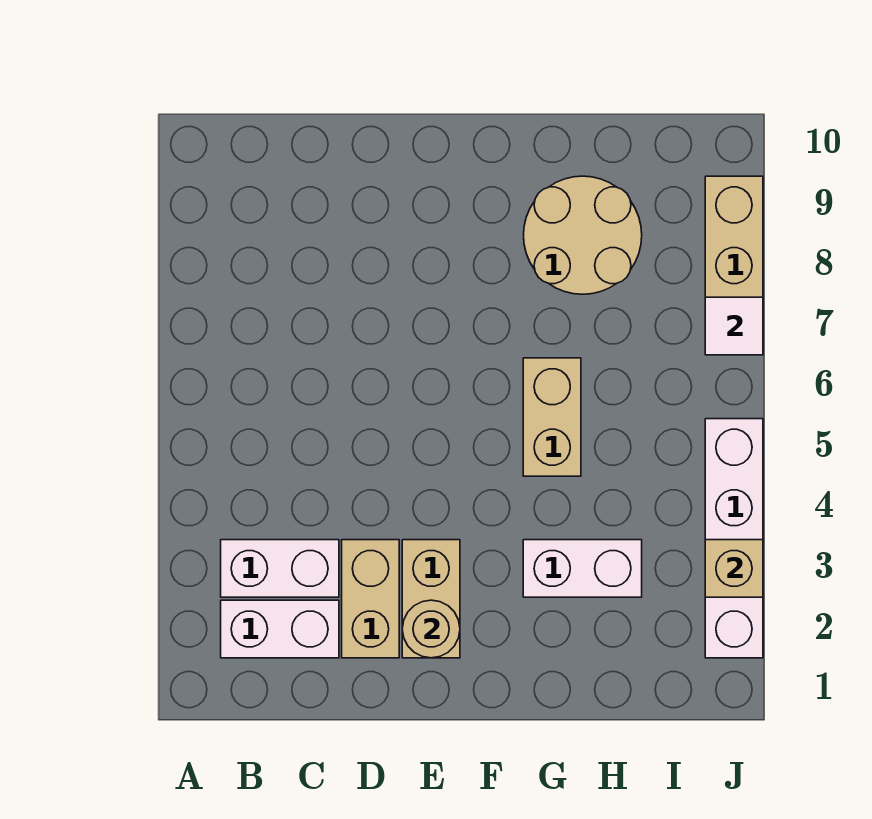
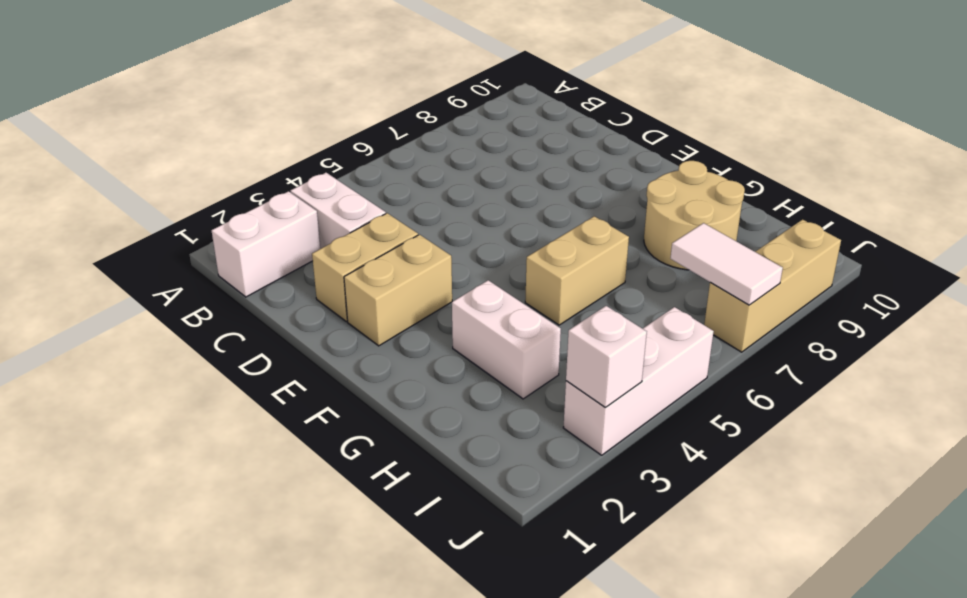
white 1x2 brick [221,600,339,658] -> white 1x2 brick turned to [212,191,320,297]
tan 1x1 round brick [402,600,460,658] -> none
white 1x4 brick [705,419,763,658] -> white 1x3 brick [563,307,714,455]
tan 1x1 brick [705,540,763,597] -> white 1x1 brick [566,306,647,407]
white 1x1 tile [705,297,763,355] -> white 1x2 tile [670,223,783,305]

